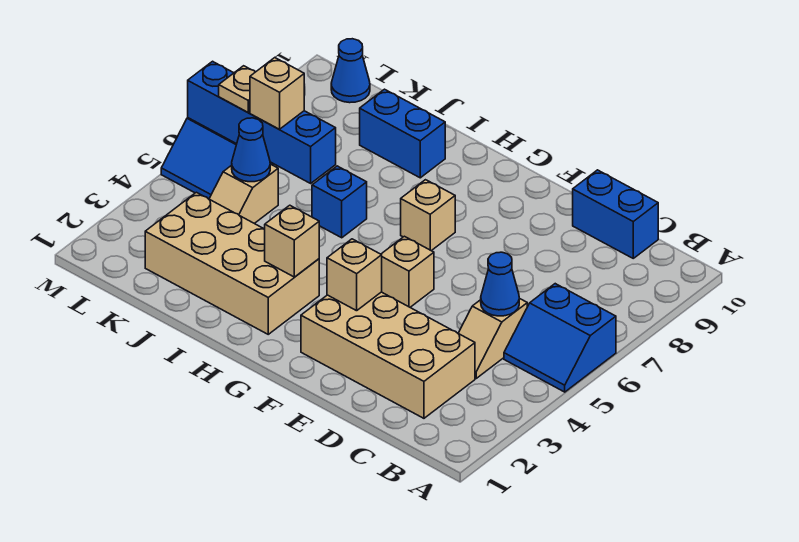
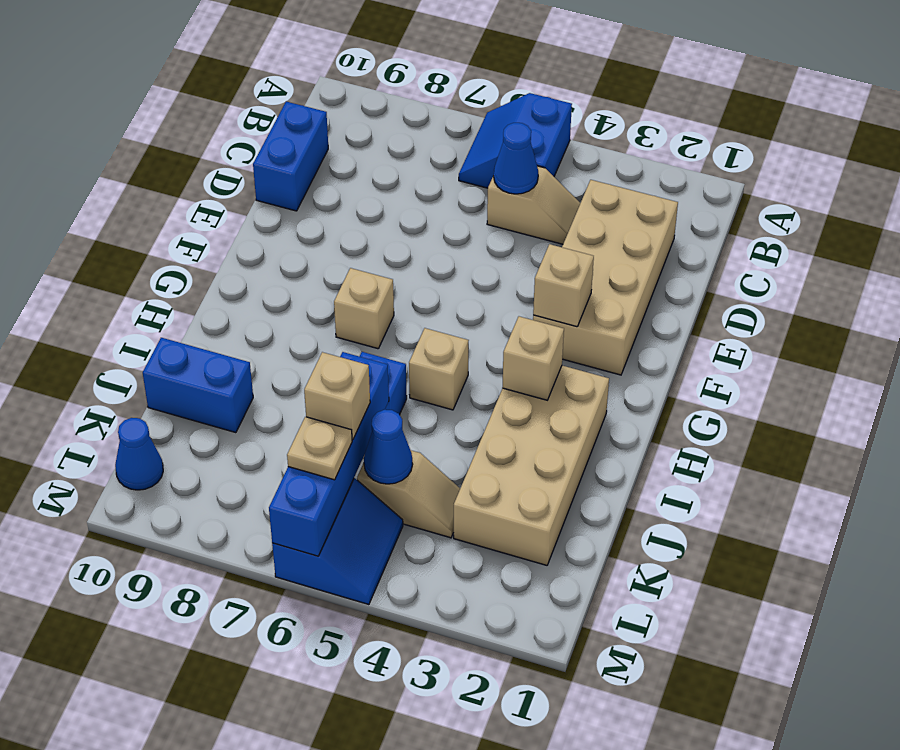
blue 2x2 slope [504,284,616,392] -> blue 2x2 slope turned to [459,93,572,188]
tan 1x1 brick [381,236,434,307] -> tan 1x1 brick moved to [409,328,469,410]
blue 1x2 brick [360,89,445,178] -> blue 1x2 brick turned to [143,338,253,433]

